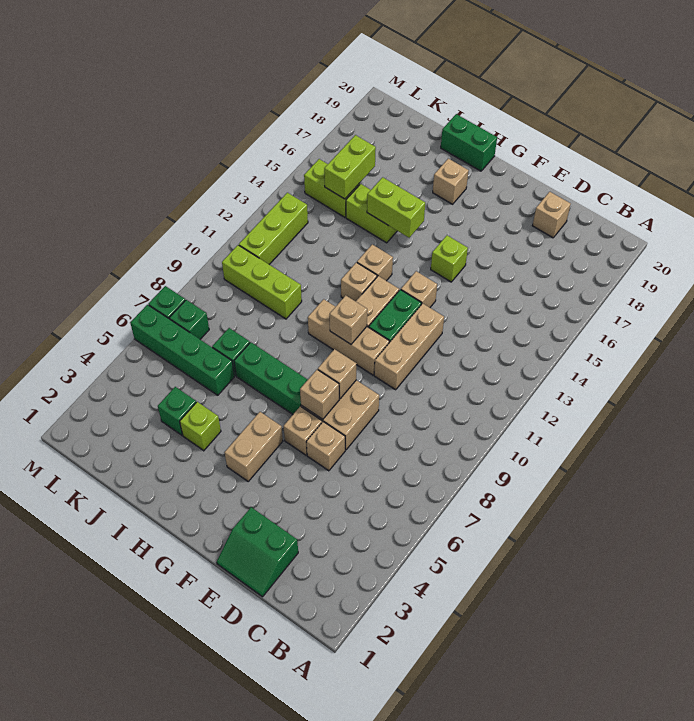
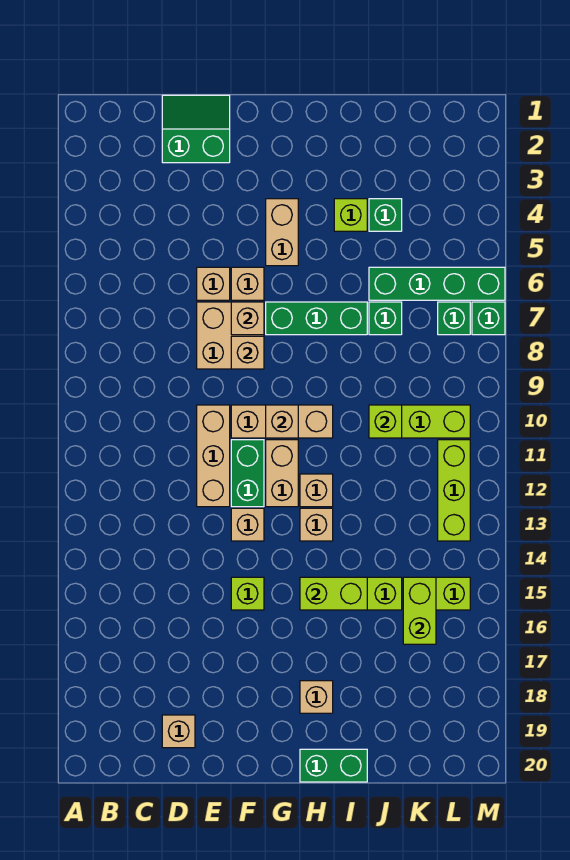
none -> lime 1x1 brick [369,405,402,438]

